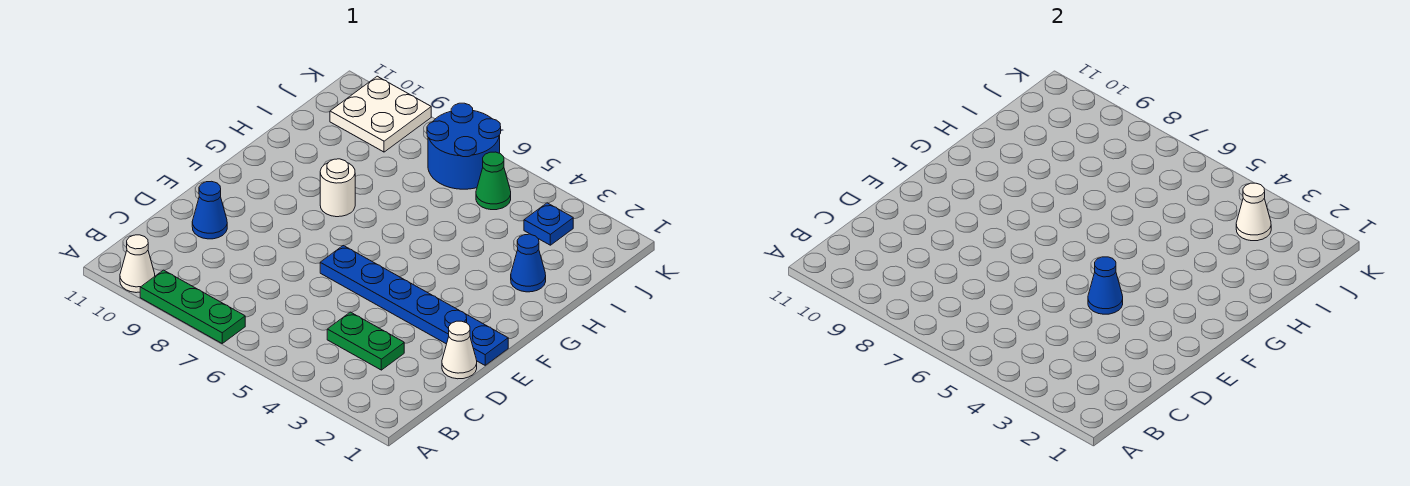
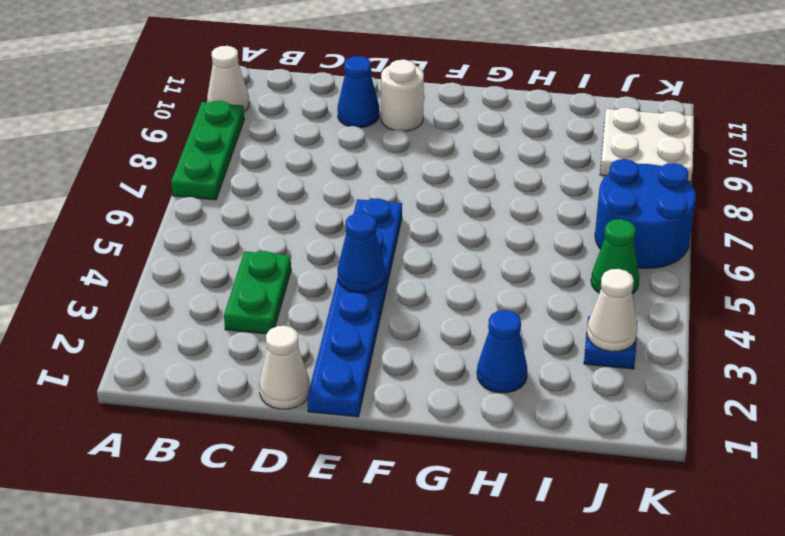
white 1x1 round brick [320,159,355,217] -> white 1x1 round brick moved to [381,60,424,131]

